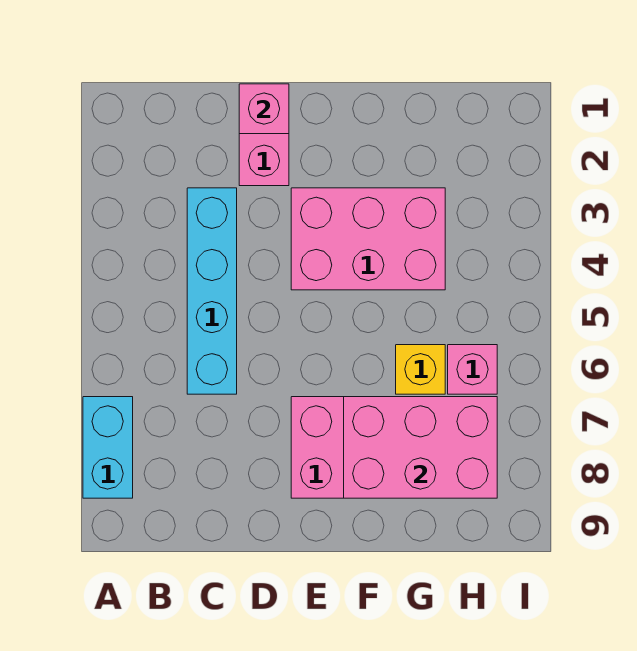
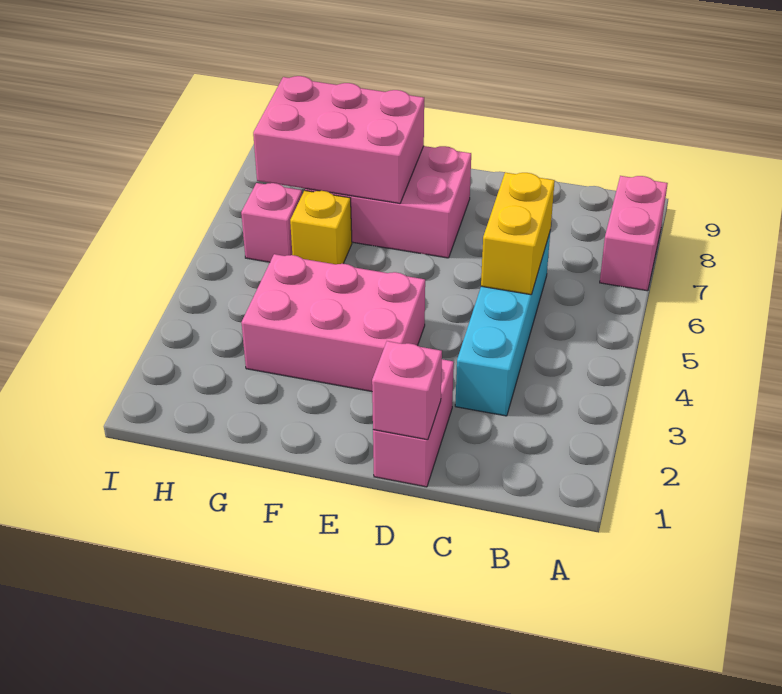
cyan 1x2 brick [83,397,133,498] -> pink 1x2 brick [600,176,668,291]
none -> yellow 1x2 brick [481,173,555,295]

